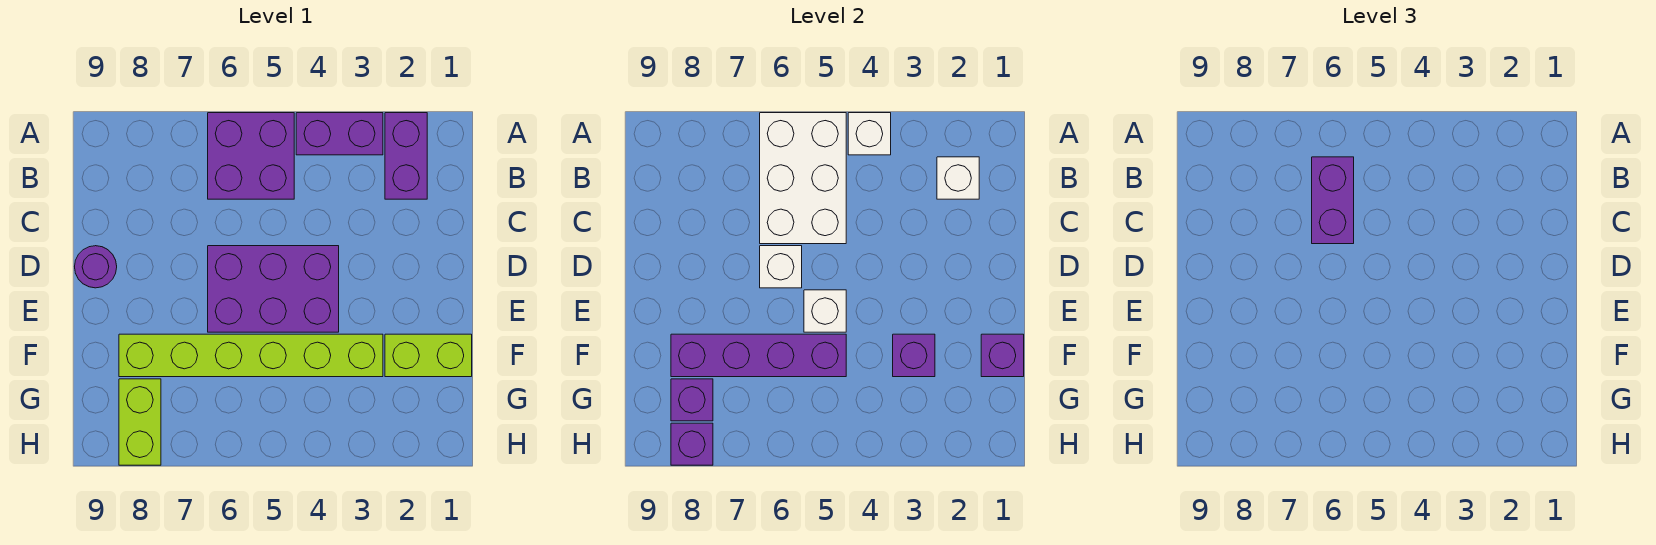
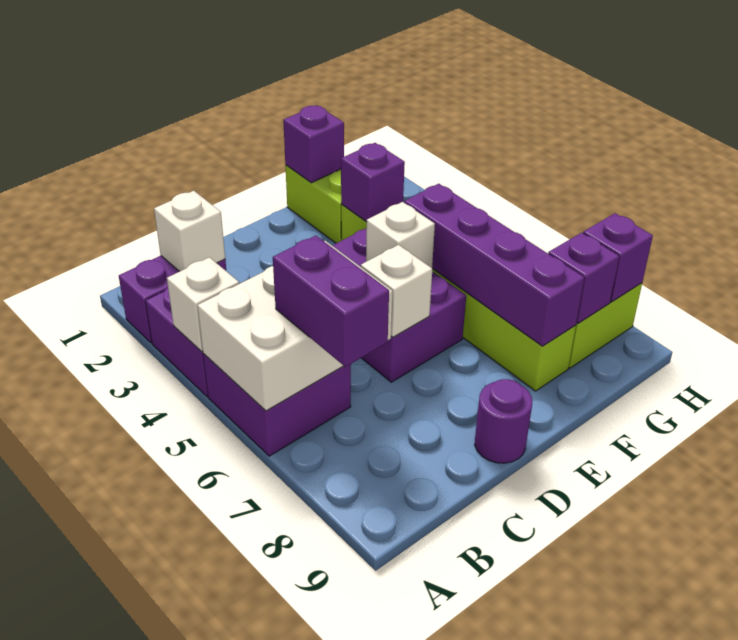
purple 1x2 brick [1312,157,1354,244] -> purple 1x2 brick turned to [273,236,389,367]

